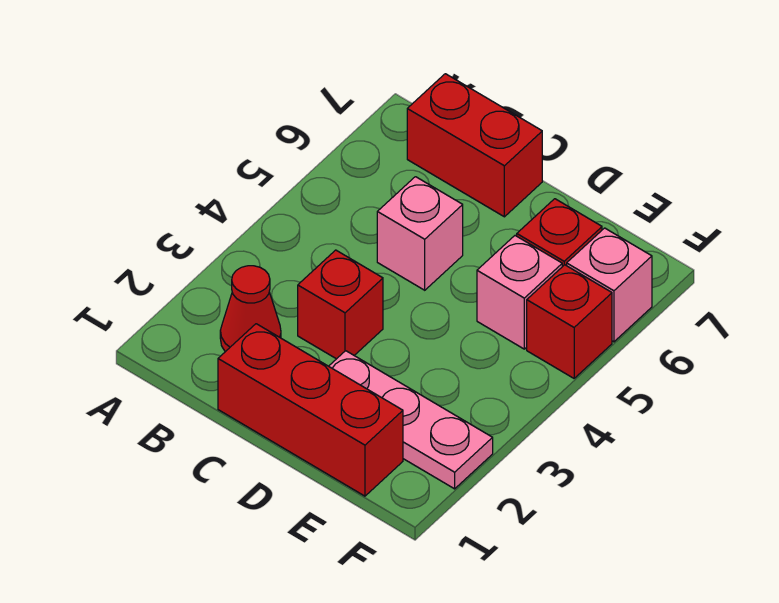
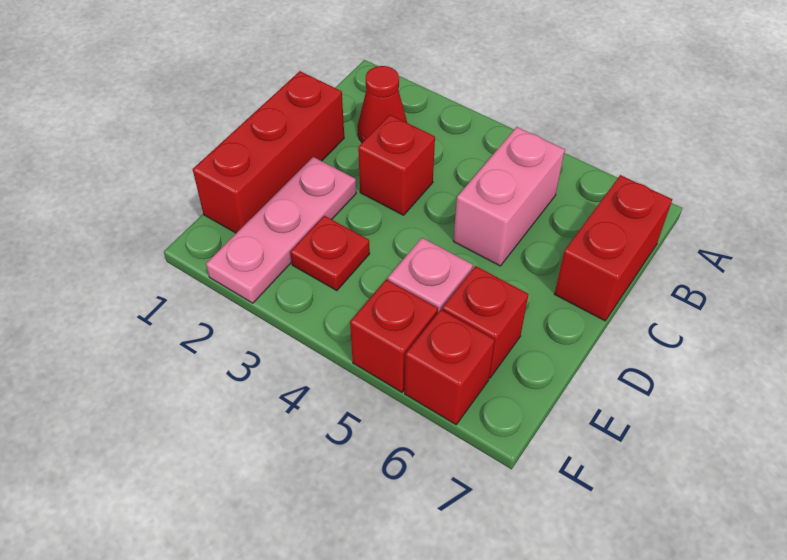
pink 1x1 brick [377,177,463,290] -> pink 1x2 brick [454,127,565,266]
none -> red 1x1 plate [290,216,370,291]
pink 1x1 brick [567,228,652,342] -> red 1x1 brick [405,310,495,425]

